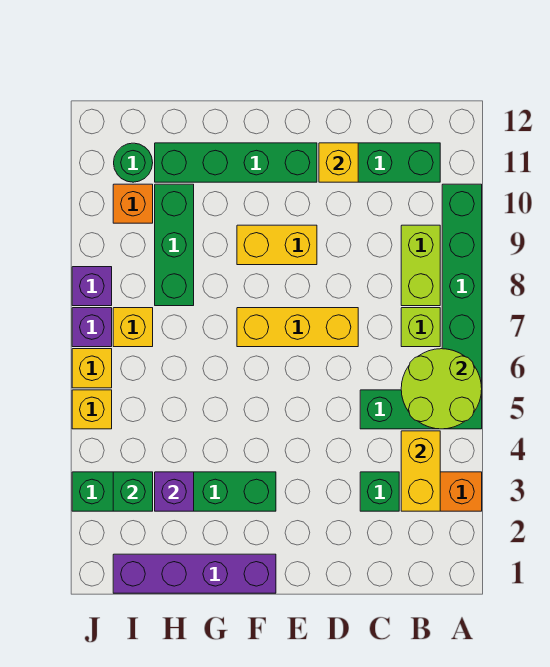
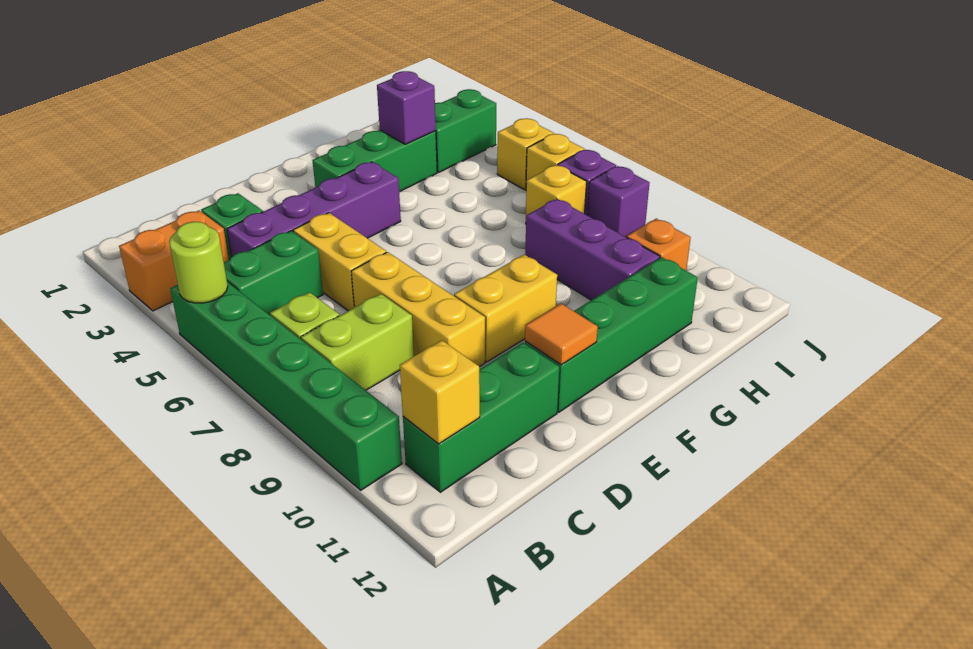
lime 2x2 round brick [401,349,482,429] -> lime 1x1 round brick [169,222,228,303]
yellow 1x2 brick [401,431,440,511] -> yellow 1x2 brick moved to [293,213,386,311]
lime 1x2 brick [401,225,440,306] -> lime 1x2 brick turned to [301,294,414,390]
yellow 1x3 brick [237,308,358,347] -> yellow 1x3 brick turned to [351,252,485,367]
yellow 1x1 brick [319,143,358,182] -> yellow 1x1 brick moved to [400,340,480,444]
none -> orange 1x1 tile [525,303,598,365]
purple 1x4 brick [113,554,276,593] -> purple 1x4 brick moved to [227,162,401,256]
green 1x3 brick [155,184,194,306] -> purple 1x3 brick [525,199,660,300]
green 1x1 brick [113,472,153,511] -> none
green 1x1 round brick [114,143,153,182] -> none

